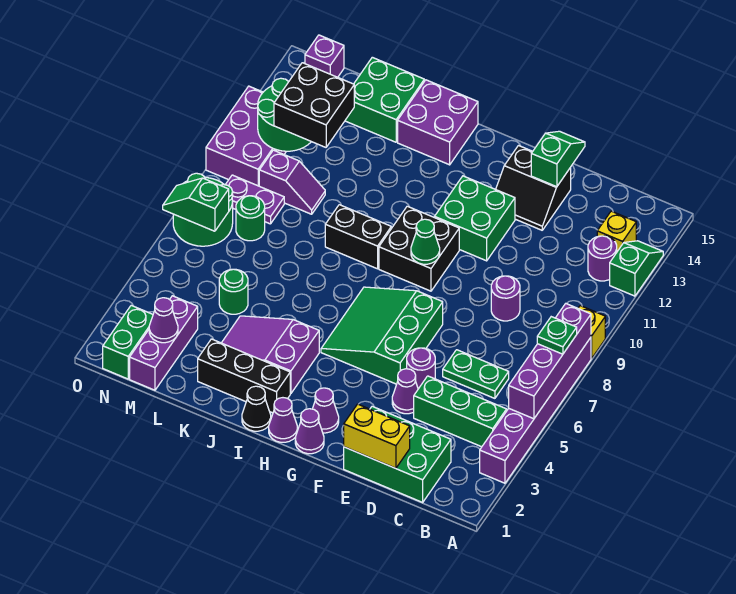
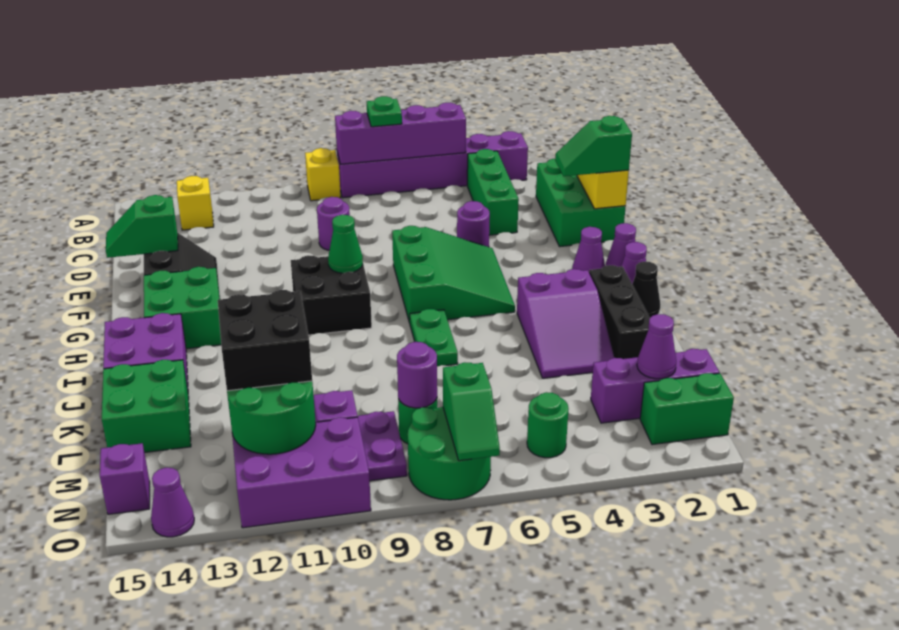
green 1x2 slope [610,241,663,296] -> green 1x2 slope moved to [555,116,632,176]
purple 1x1 round brick [588,236,617,281] -> purple 1x1 round brick moved to [397,342,437,408]
green 1x2 plate [443,350,509,398] -> green 1x2 plate moved to [410,309,458,367]
purple 1x1 cone [392,369,418,414] -> purple 1x1 cone moved to [151,468,194,537]
green 3x3 slope [321,287,443,384] -> green 3x3 slope turned to [392,226,515,323]
green 2x2 brick [435,176,515,261] -> green 2x2 brick moved to [144,267,221,349]
black 1x2 brick [325,205,391,269] -> none
green 1x1 round brick [219,269,248,314] -> green 1x1 round brick moved to [527,392,569,458]

